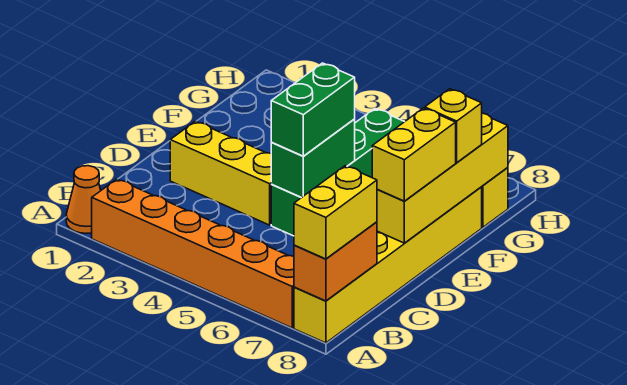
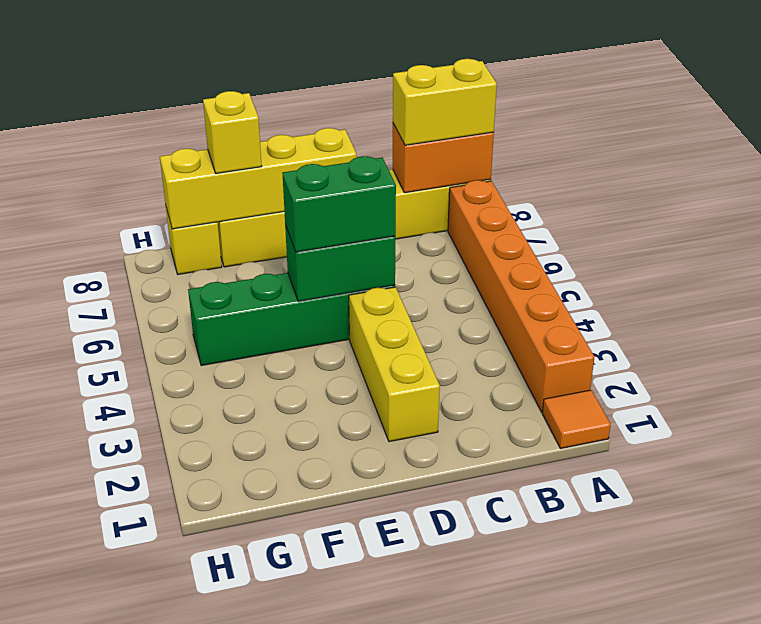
orange 1x1 cone [66,166,101,233] -> orange 1x1 tile [542,390,611,449]
yellow 1x2 brick [372,108,456,201] -> none

